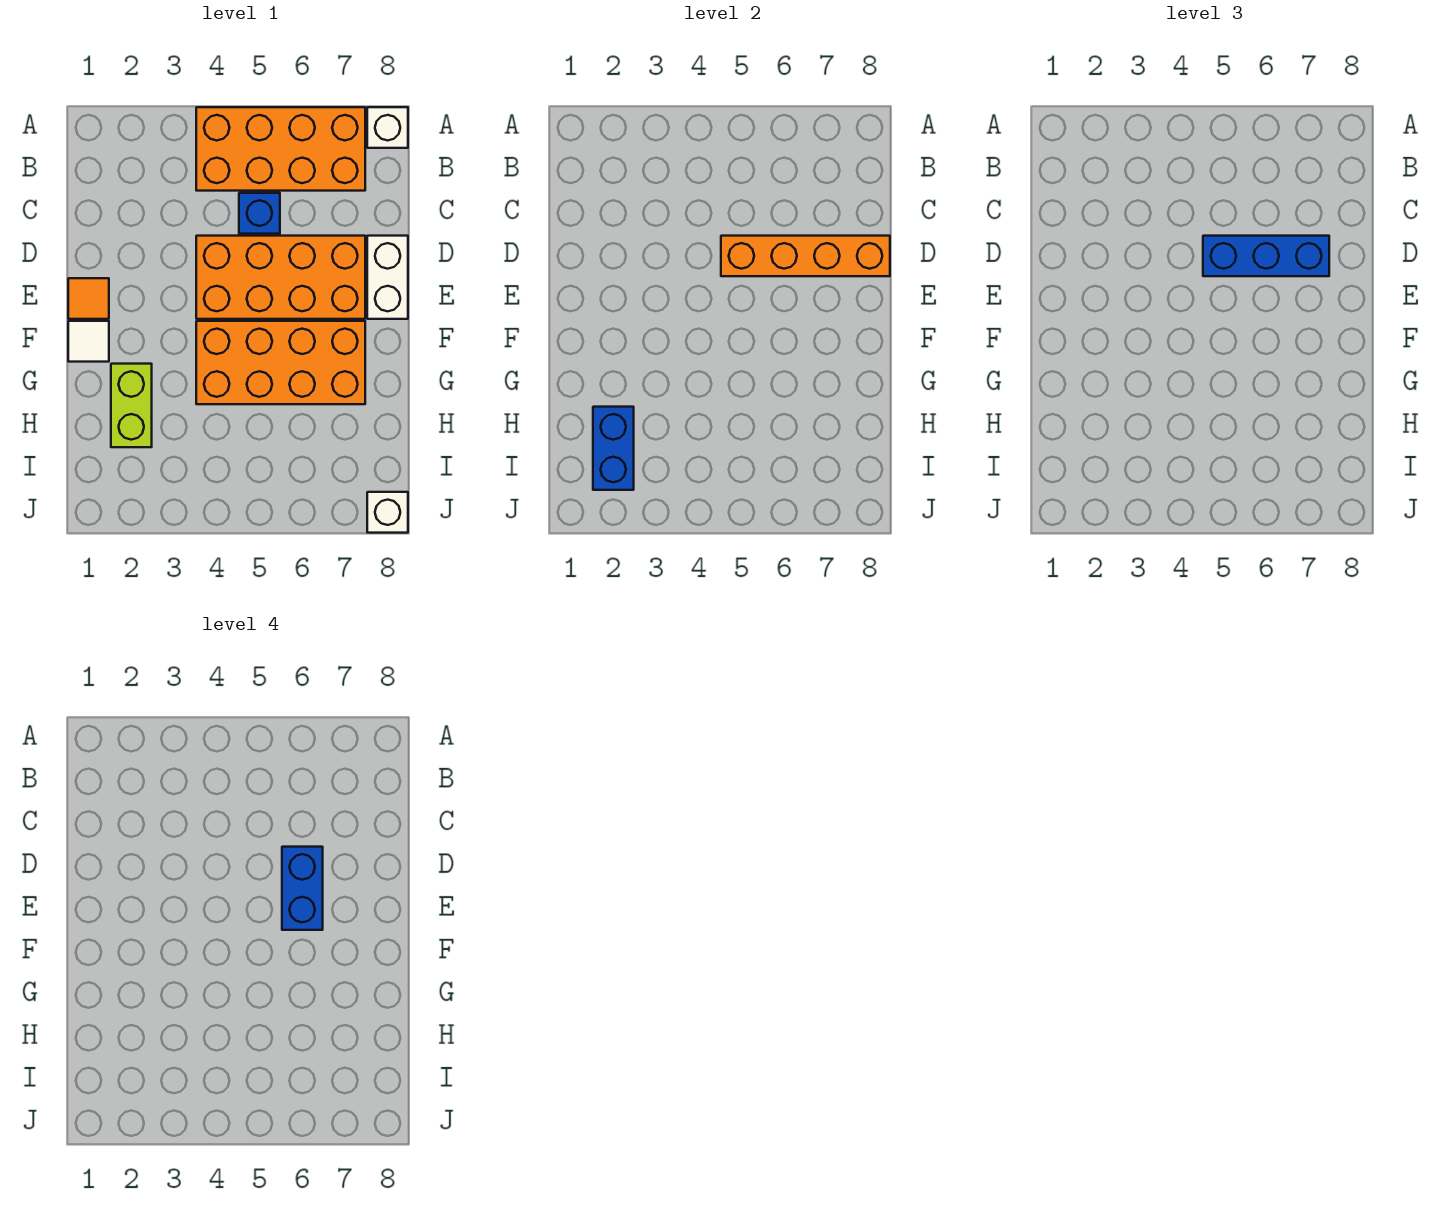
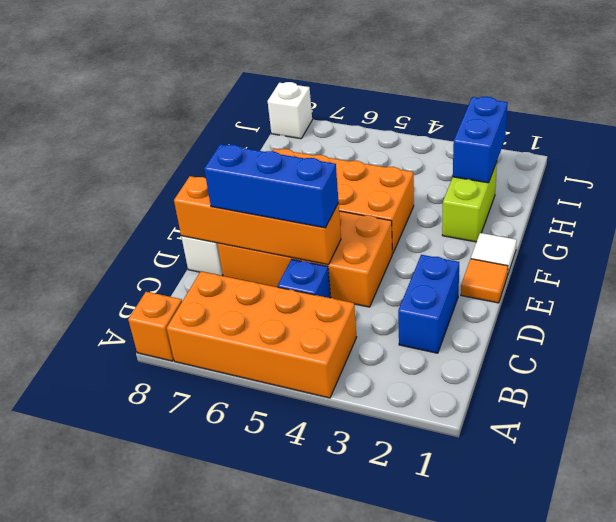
white 1x1 brick [367,107,408,148] -> orange 1x1 brick [128,292,182,361]
blue 1x2 brick [282,847,323,930] -> blue 1x2 brick moved to [398,255,459,353]

